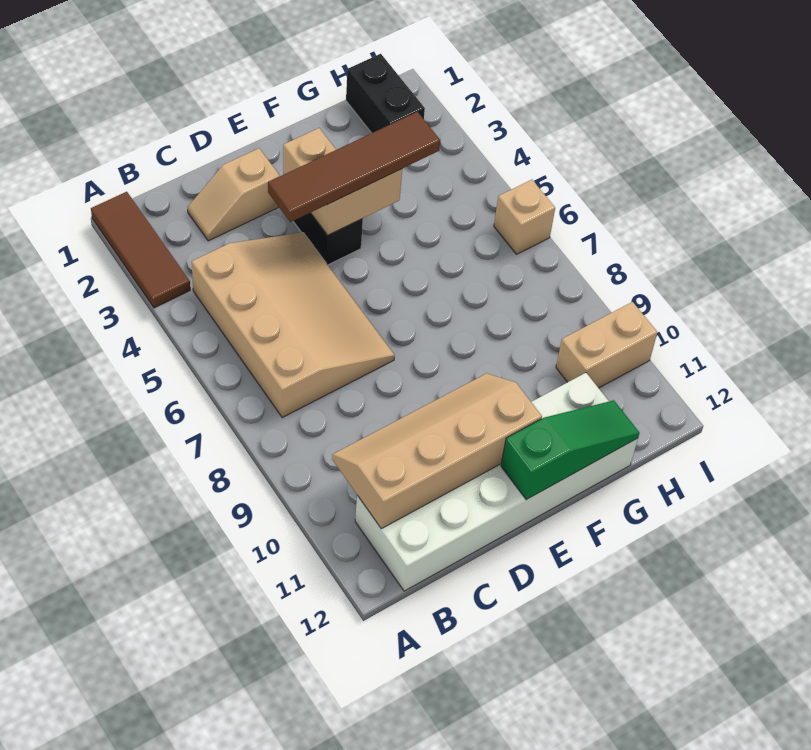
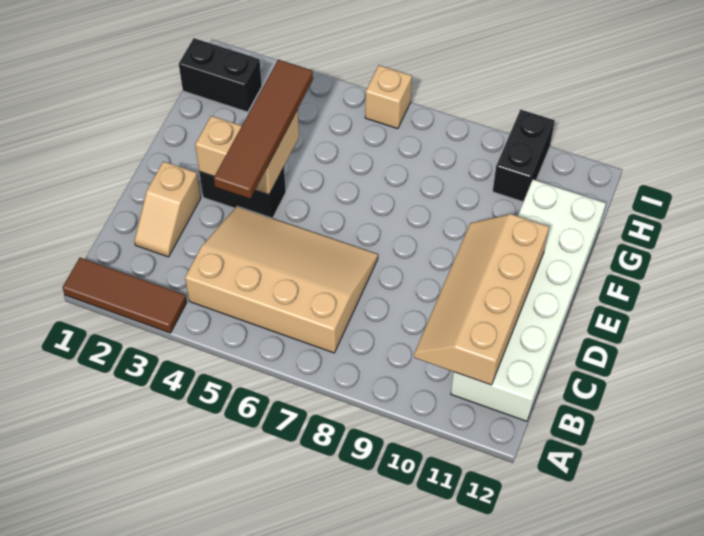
green 1x3 slope [501,400,639,500] -> none
tan 1x2 brick [556,302,657,388] -> black 1x2 brick [493,110,555,202]

